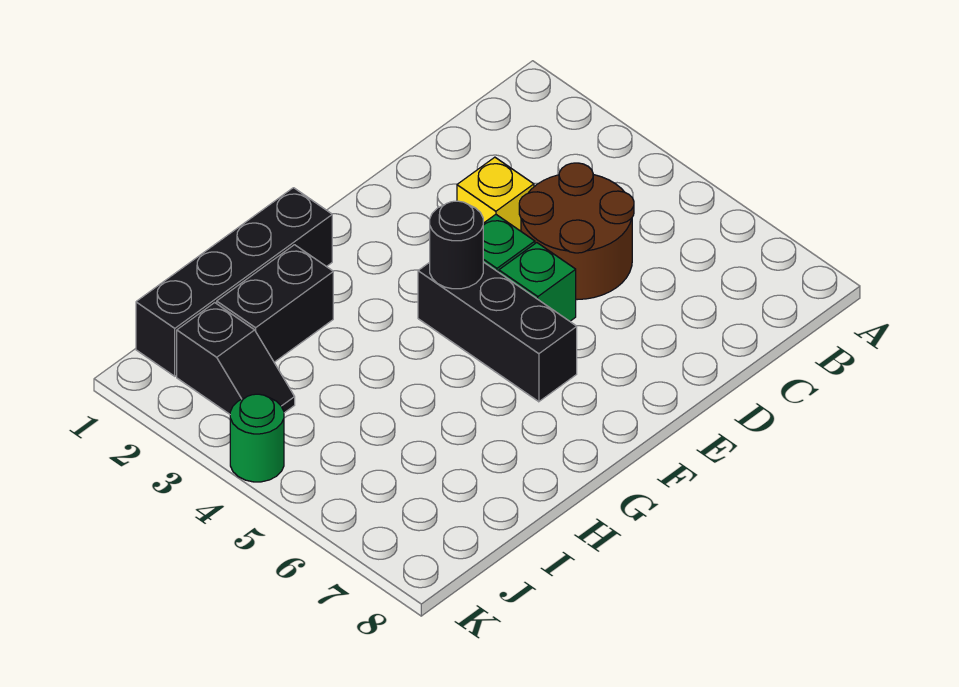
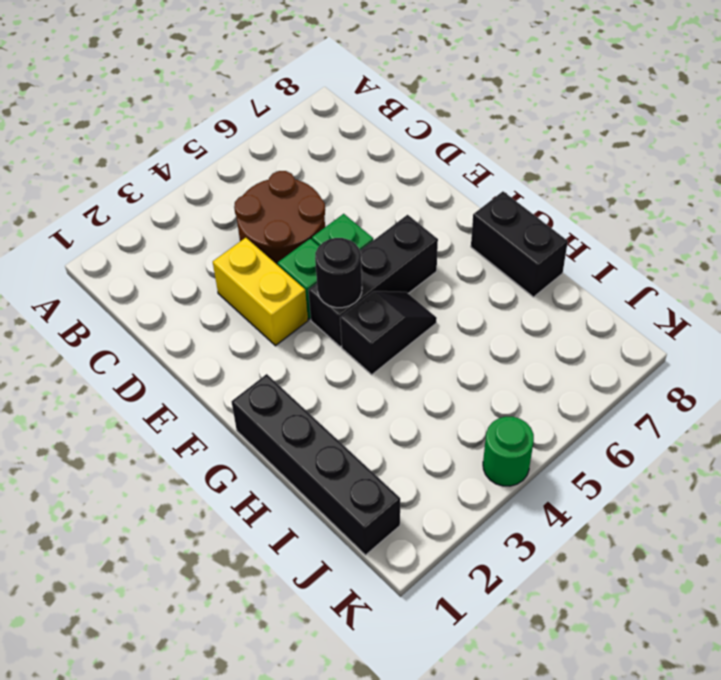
yellow 1x1 brick [457,157,534,231] -> yellow 1x2 brick [213,238,308,346]
black 1x2 brick [217,245,333,362] -> black 1x2 brick moved to [471,192,568,297]
black 1x2 slope [177,303,295,414] -> black 1x2 slope moved to [340,291,437,375]

